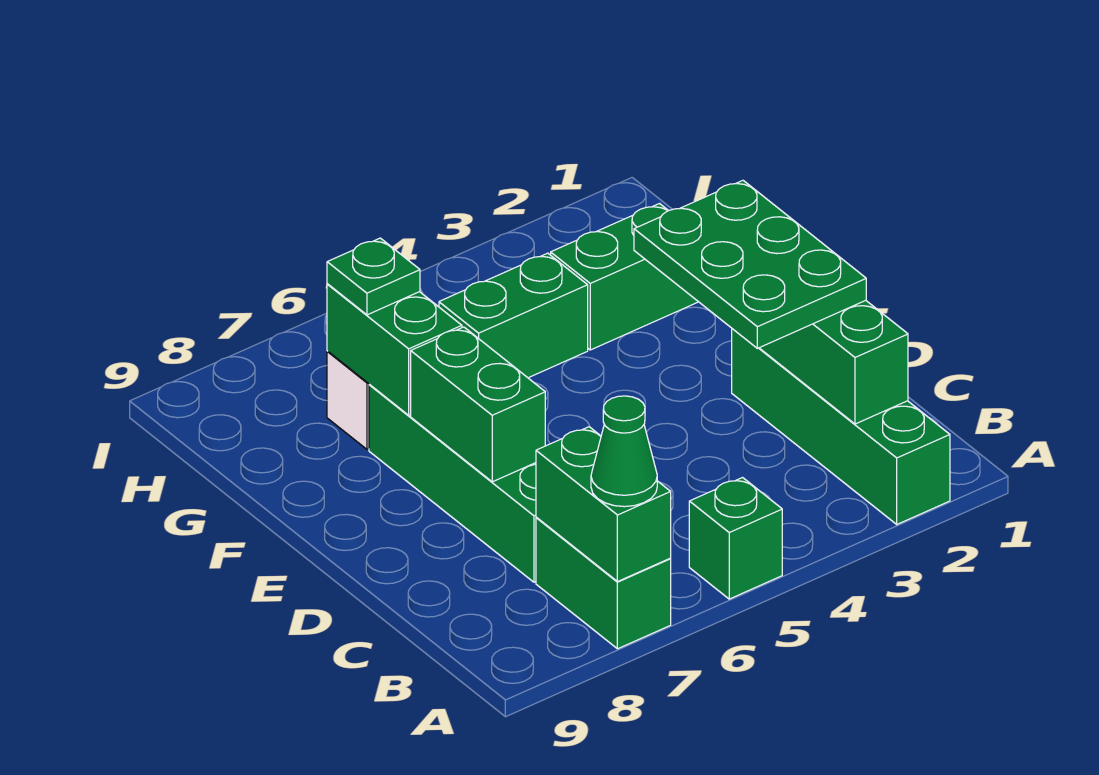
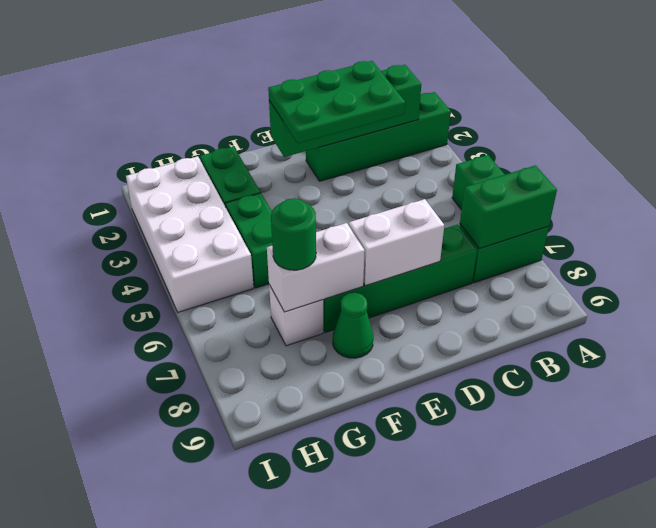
green 1x1 cone [591,396,657,507] -> green 1x1 cone moved to [333,293,373,358]
green 1x2 brick [411,327,545,482] -> white 1x2 brick [349,199,444,286]
green 1x2 brick [327,284,462,415] -> white 1x2 brick [267,223,365,312]
green 1x1 plate [327,238,420,315] -> green 1x1 round brick [271,198,316,270]
none -> white 2x4 brick [126,156,254,312]

